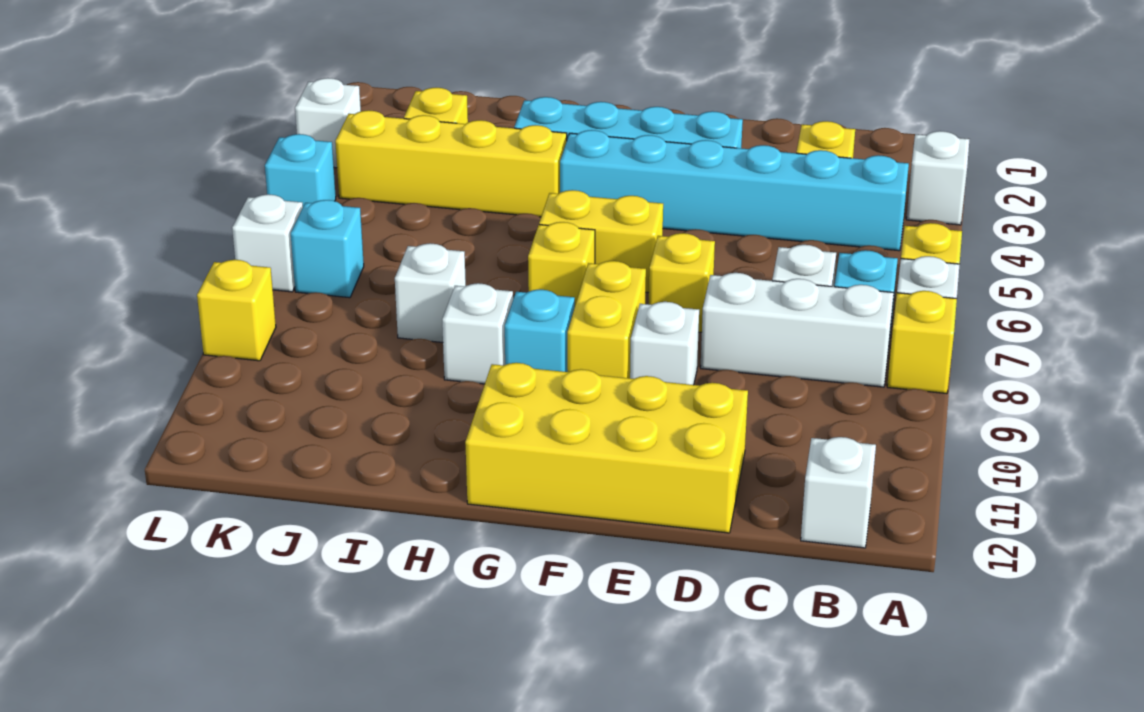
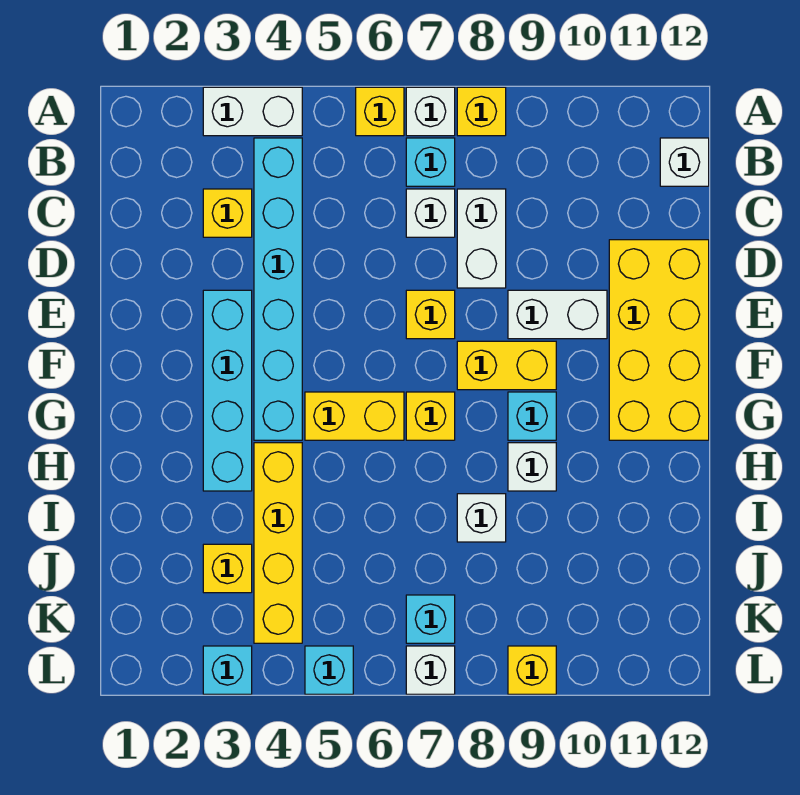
white 1x1 brick [906,131,969,225] -> white 1x2 brick [203,87,302,136]
white 1x3 brick [700,273,894,387] -> white 1x2 brick [457,189,506,288]
white 1x1 brick [630,302,699,385] -> white 1x2 brick [508,290,607,339]
yellow 1x2 brick [539,190,663,293] -> yellow 1x2 brick turned to [305,392,404,440]
white 1x1 brick [295,78,361,168] -> cyan 1x1 brick [203,646,252,694]

